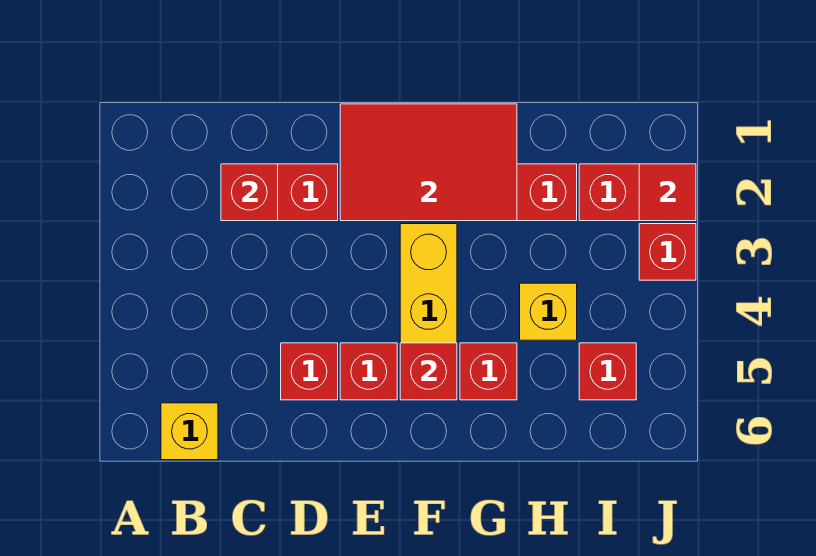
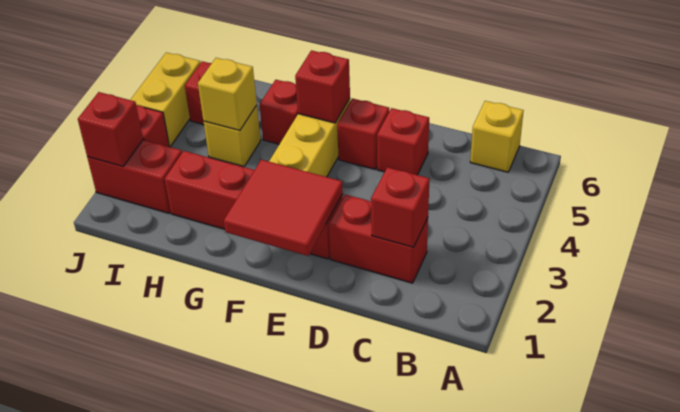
red 2x3 tile [340,104,517,221] -> red 2x2 tile [224,160,343,256]
none -> yellow 1x1 brick [198,58,257,130]
red 1x1 tile [639,164,696,221] -> red 1x1 brick [78,92,143,167]
none -> yellow 1x2 brick [131,53,200,147]

